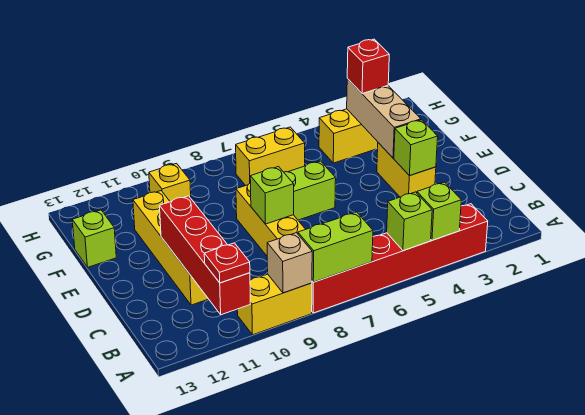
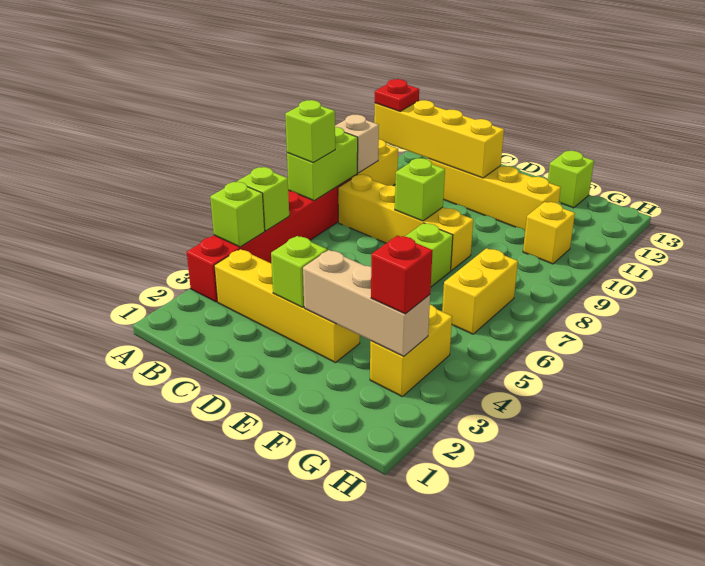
none -> lime 1x1 brick [285,100,335,163]
red 1x4 brick [160,196,250,315] -> yellow 1x4 brick [374,100,504,178]
yellow 1x2 brick [377,143,436,197] -> yellow 1x4 brick [214,249,360,363]

